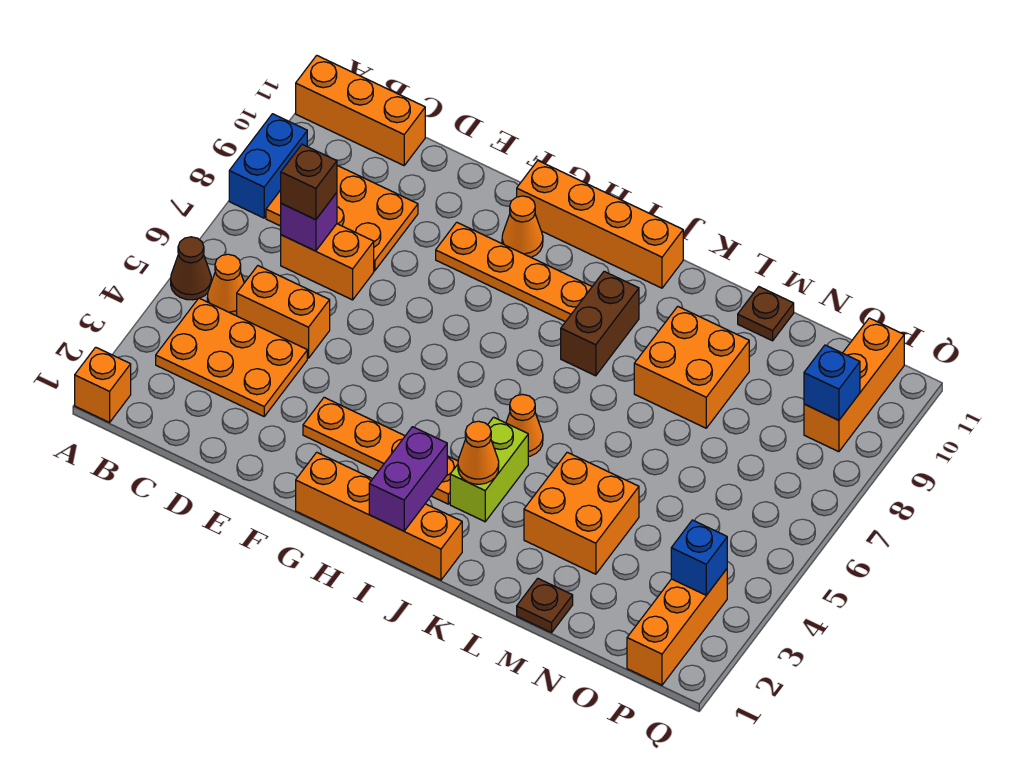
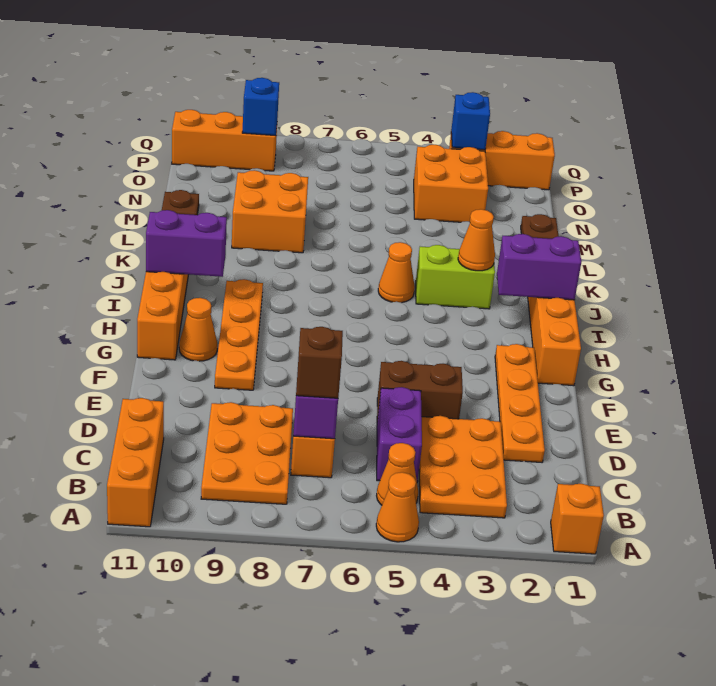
brown 1x1 cone [171,237,211,300] -> orange 1x1 cone [376,472,419,542]
blue 1x2 brick [229,114,307,218] -> none
orange 1x2 brick [237,266,330,358] -> purple 1x2 brick [377,387,422,482]
orange 1x4 plate [303,397,458,504] -> orange 1x4 plate moved to [495,344,545,462]
none -> purple 1x2 brick [146,210,227,277]
brown 1x2 brick [561,271,639,376] -> brown 1x2 brick moved to [377,361,463,422]
orange 2x2 brick [524,452,639,574] -> orange 2x2 brick moved to [414,145,488,222]

